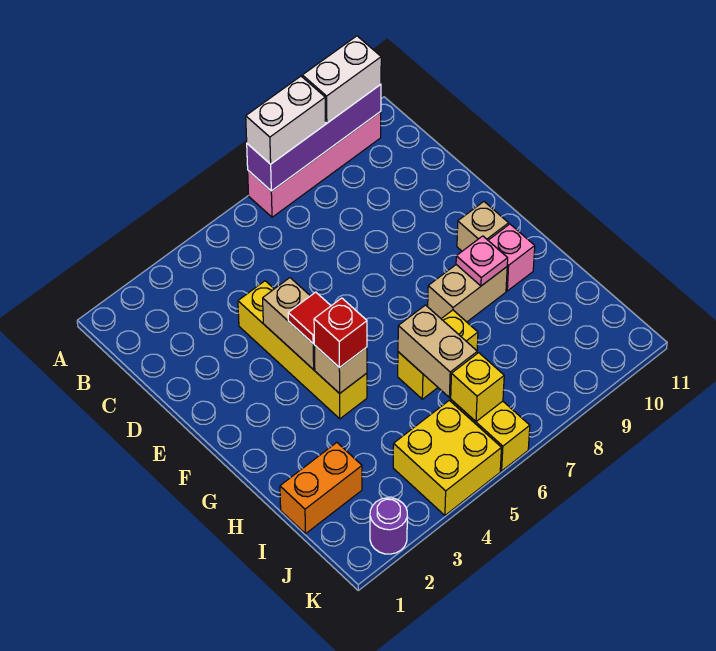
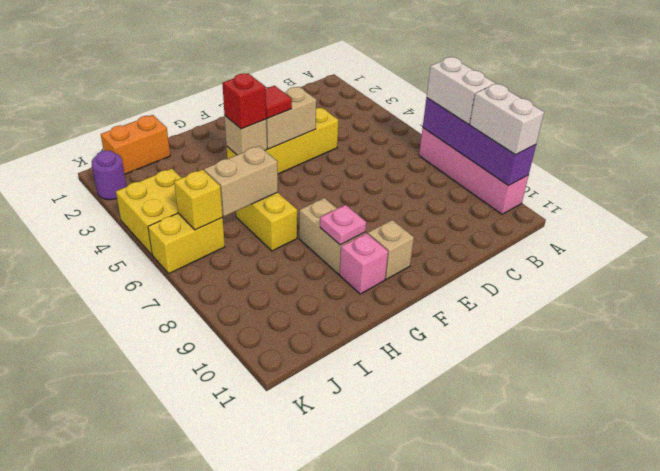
orange 1x2 brick [280,442,362,534] -> orange 1x2 brick turned to [101,115,170,174]

